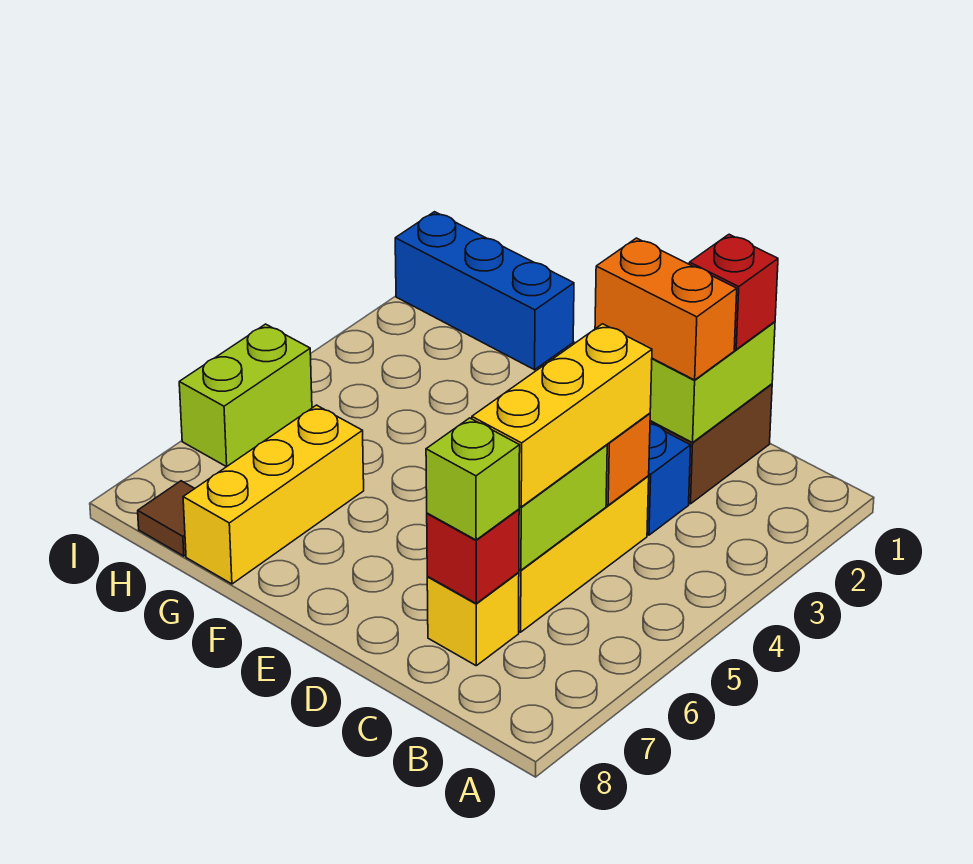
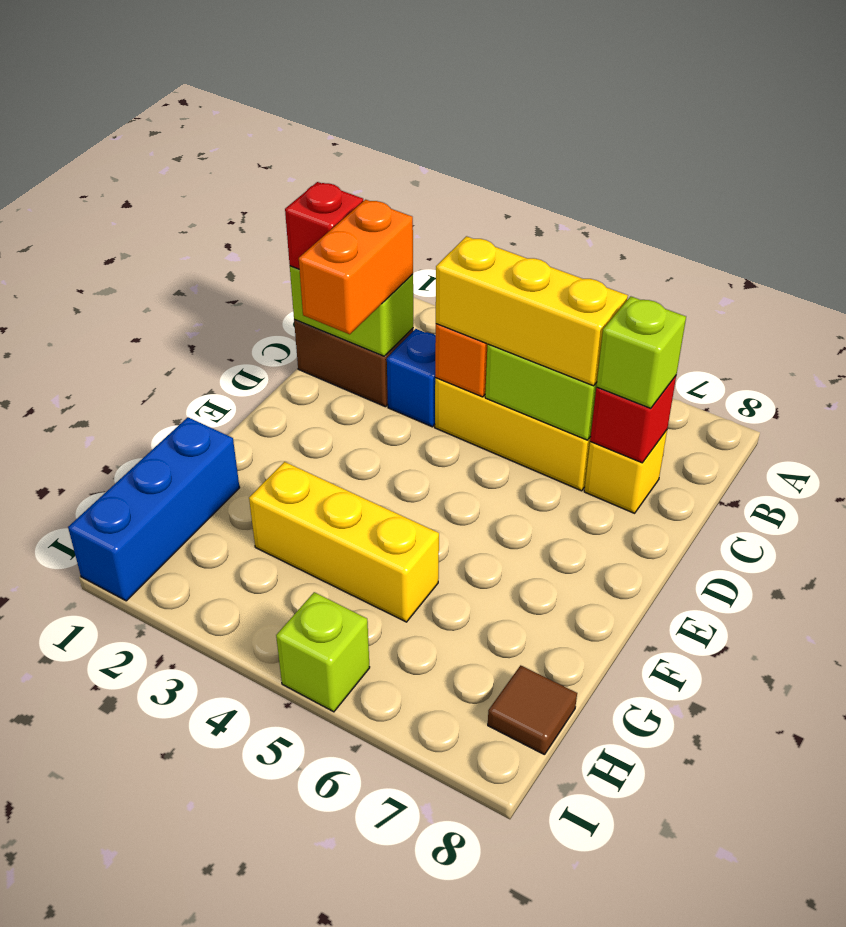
yellow 1x3 brick [183,405,364,584] -> yellow 1x3 brick moved to [249,462,439,622]
lime 1x2 brick [179,324,312,467] -> lime 1x1 brick [276,592,370,712]

